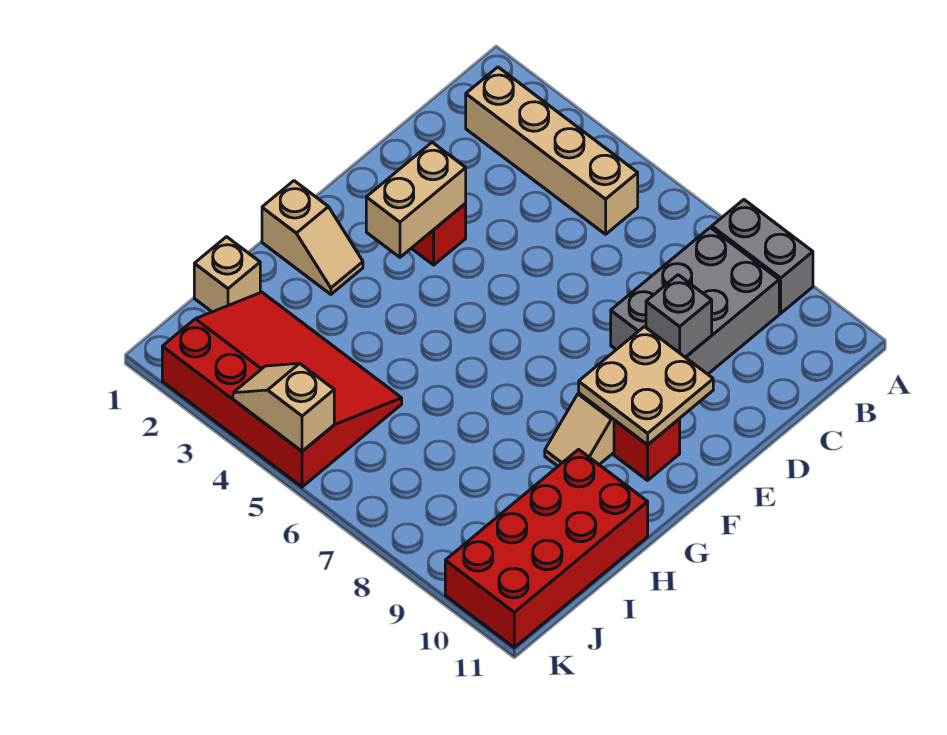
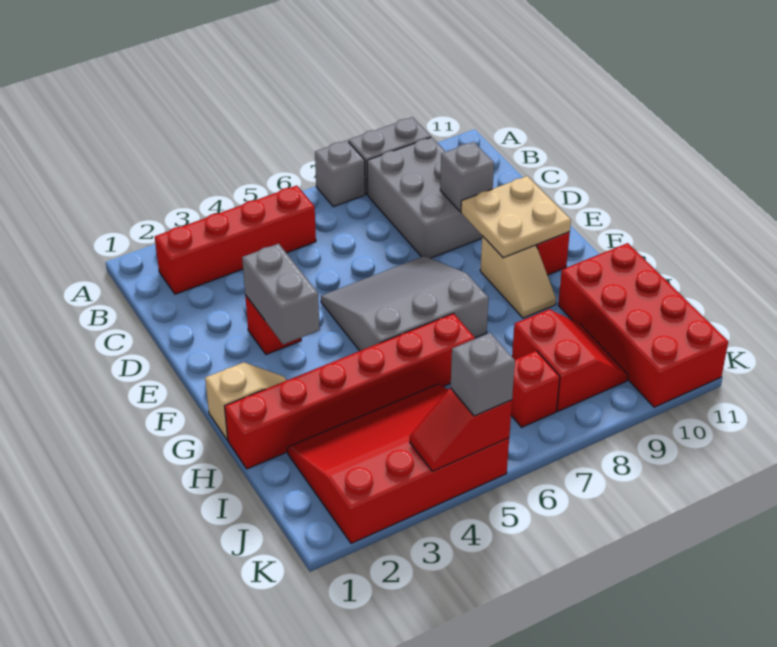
none -> grey 1x1 brick [315,140,365,207]
tan 1x4 brick [466,67,638,234] -> red 1x4 brick [155,186,316,294]
tan 1x2 brick [366,142,466,257] -> grey 1x2 brick [242,244,320,345]
none -> grey 3x3 slope [321,256,489,351]
none -> red 1x6 brick [225,313,475,469]
tan 1x1 brick [194,237,260,312] -> none
none -> red 2x2 slope [512,309,628,411]
none -> red 1x1 brick [511,351,560,427]
tan 1x2 slope [233,363,334,451] -> red 1x2 slope [410,388,512,471]
none -> grey 1x1 brick [451,333,515,416]

